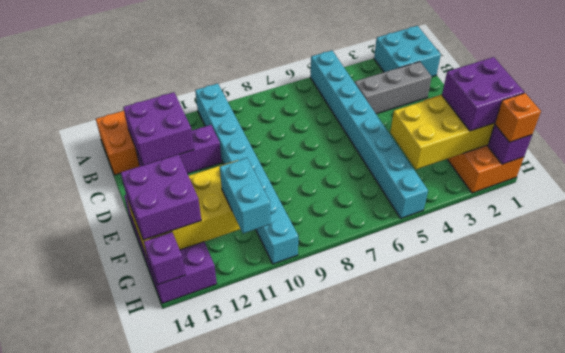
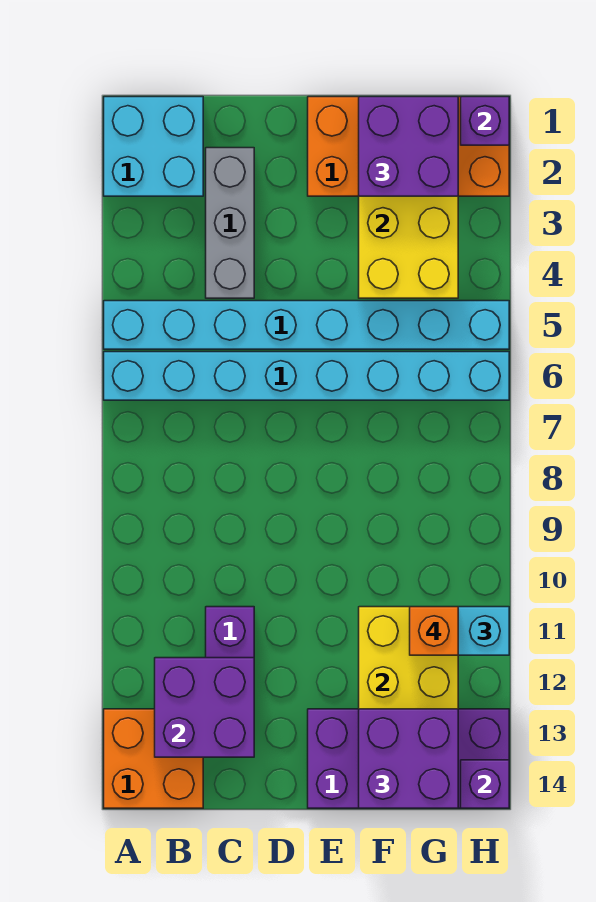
cyan 1x8 brick [195,84,298,264] -> cyan 1x8 brick moved to [104,352,509,400]
orange 1x1 brick [495,93,541,142] -> orange 1x1 brick moved to [410,607,458,655]

